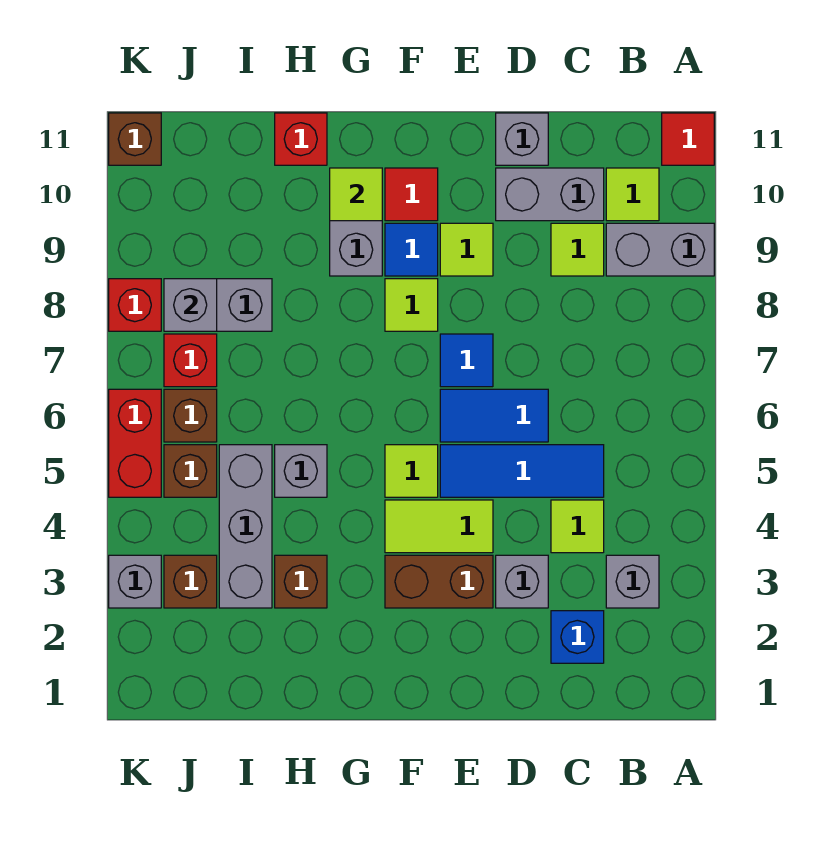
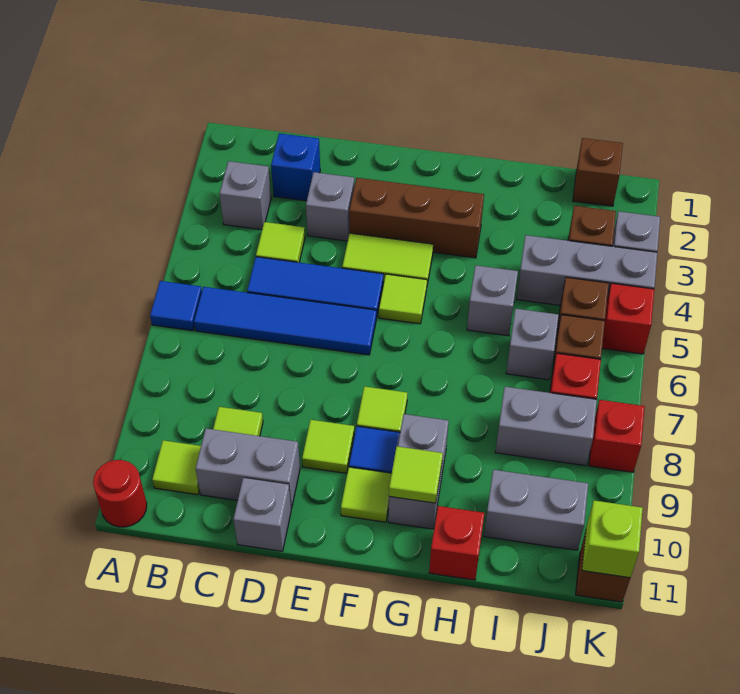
grey 1x2 brick [606,223,714,276] -> grey 1x2 brick moved to [484,470,588,550]
red 1x1 tile [662,113,714,165] -> red 1x1 round brick [93,460,147,527]
blue 1x2 tile [440,389,548,442] -> blue 1x4 tile [194,287,376,355]
brown 1x2 brick [385,555,493,608] -> brown 1x3 brick [349,178,484,258]
blue 1x1 tile [440,334,493,387] -> blue 1x1 tile moved to [150,281,202,331]
red 1x1 tile [385,168,438,221] -> lime 1x1 tile [341,467,392,522]
brown 1x1 brick [275,555,327,608] -> brown 1x1 brick moved to [573,138,623,206]
grey 1x3 brick [219,445,272,608] -> grey 1x3 brick turned to [516,235,657,305]
grey 1x1 brick [164,279,217,331] -> grey 1x1 brick moved to [506,309,559,380]
red 1x2 brick [109,389,161,497] -> red 1x1 brick [602,283,654,354]
none -> lime 1x1 brick [582,501,643,578]

